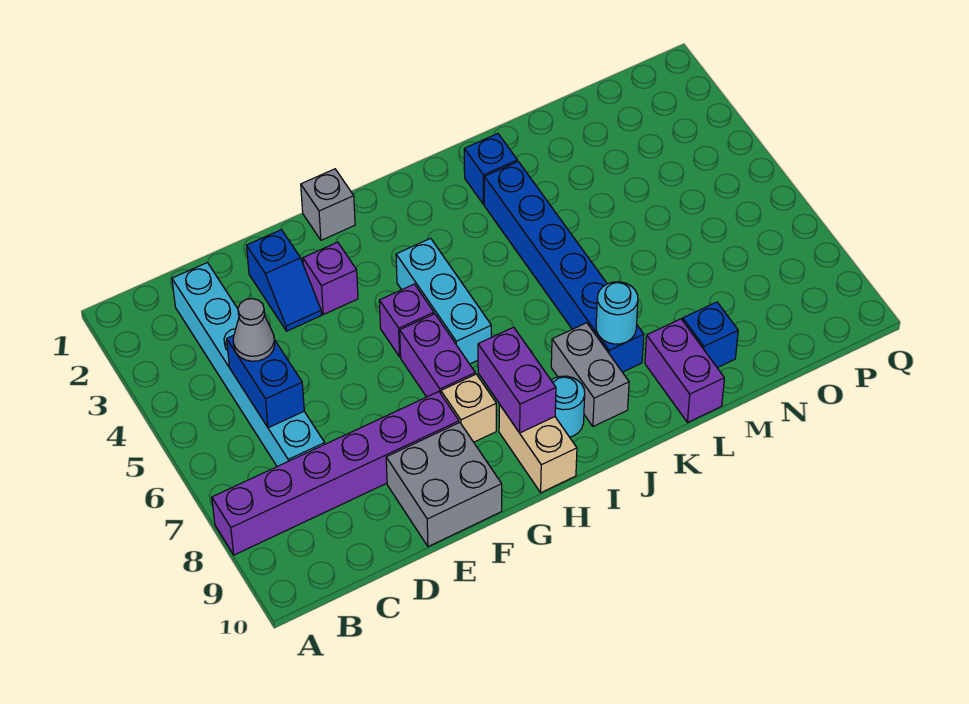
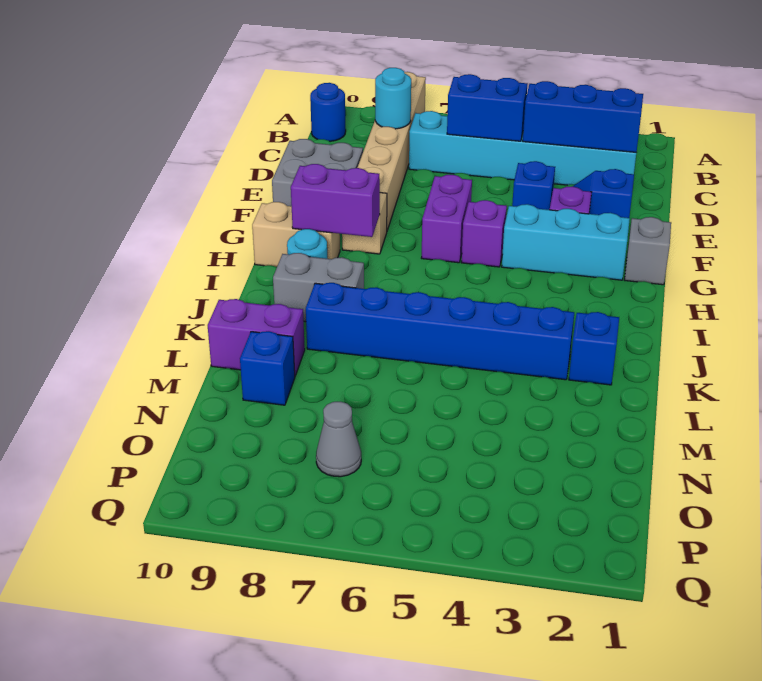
purple 1x6 brick [212,392,459,555] -> tan 1x6 brick [357,72,426,230]
none -> blue 1x1 round brick [310,83,346,141]
none -> blue 1x3 brick [523,81,643,152]
grey 1x1 cone [233,299,275,361] -> grey 1x1 cone moved to [316,402,361,477]
none -> blue 1x1 brick [512,161,555,210]
purple 1x2 brick [400,314,475,397] -> purple 1x2 brick turned to [422,175,472,263]
cyan 1x3 brick [396,238,491,364] -> cyan 1x3 brick moved to [502,204,630,280]
cyan 1x1 round brick [596,282,638,344] -> cyan 1x1 round brick moved to [375,68,411,129]

